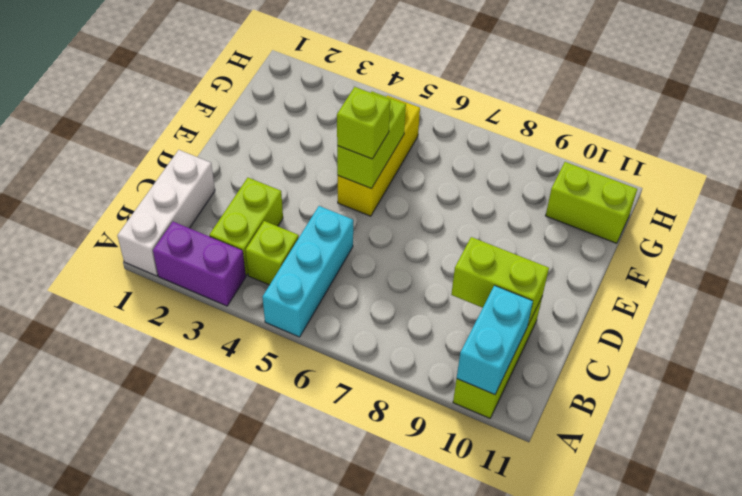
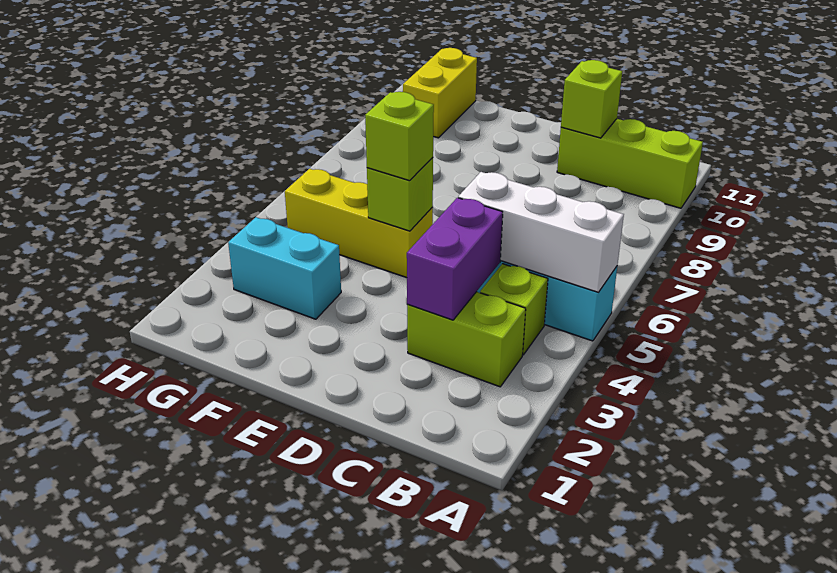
white 1x3 brick [117,150,215,276] -> white 1x3 brick moved to [458,172,624,292]
purple 1x2 brick [153,222,246,306] -> purple 1x2 brick moved to [407,198,503,320]
cyan 1x2 brick [457,285,533,395] -> cyan 1x2 brick moved to [228,217,341,319]
lime 1x2 brick [451,237,549,325] -> lime 1x1 brick [561,60,622,138]
lime 1x2 brick [337,92,406,189] -> lime 1x1 brick [367,158,433,231]
lime 1x2 brick [546,162,637,243] -> yellow 1x2 brick [403,48,477,138]

